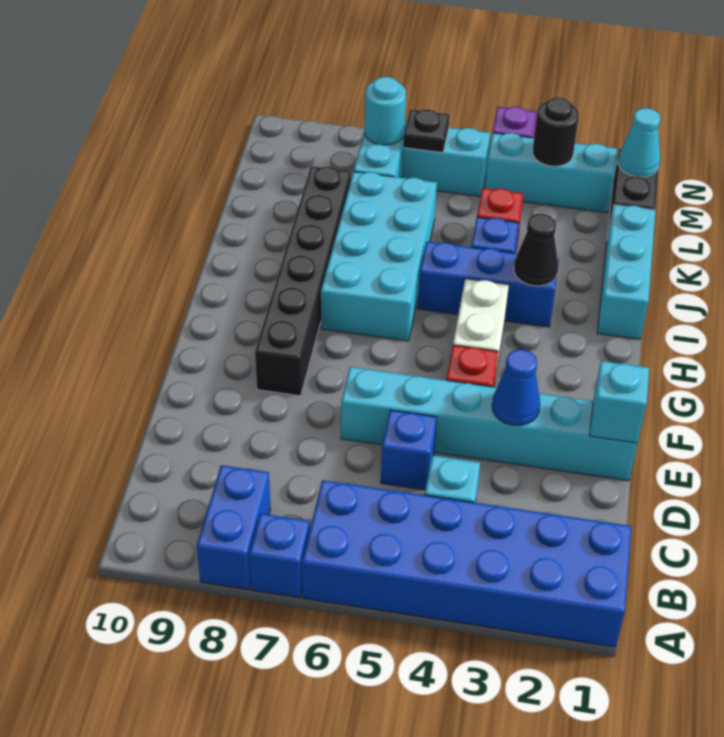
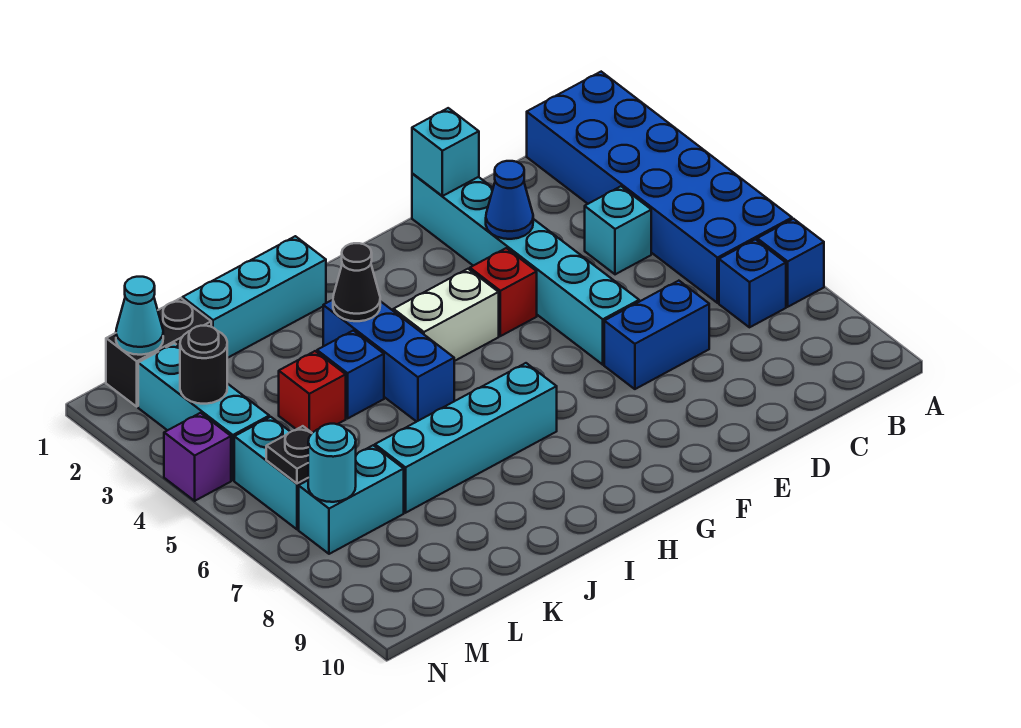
blue 1x2 brick [197,465,270,590] -> blue 1x2 brick moved to [604,281,709,389]
blue 1x1 brick [381,410,437,490] -> blue 1x1 brick moved to [719,239,786,327]
black 1x6 brick [255,166,351,396] -> none
cyan 2x4 brick [321,172,437,341] -> cyan 1x4 brick [375,363,557,513]

